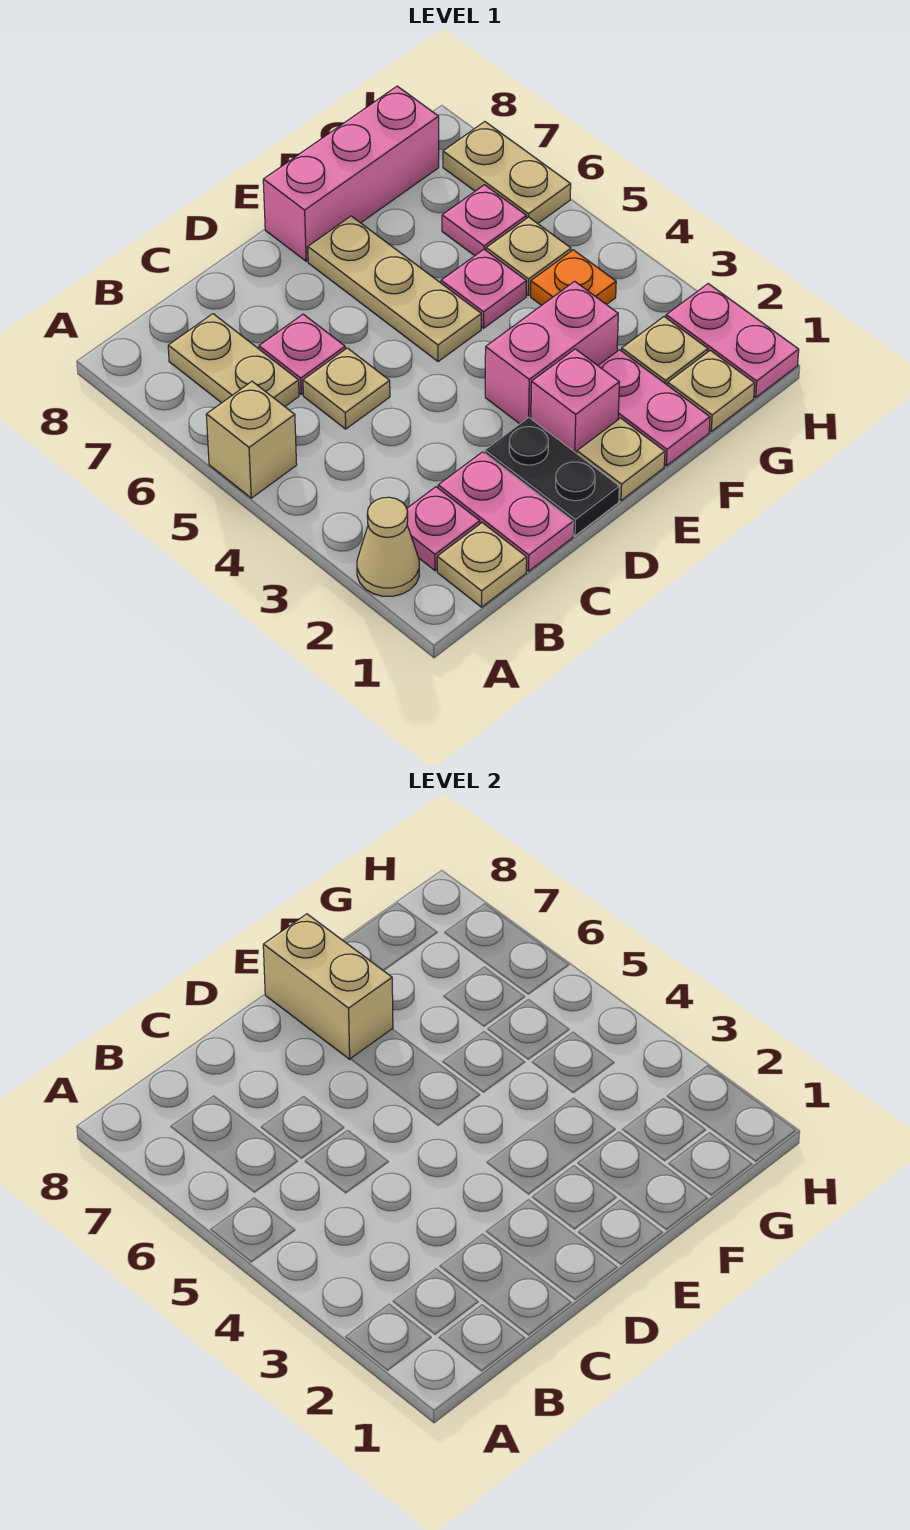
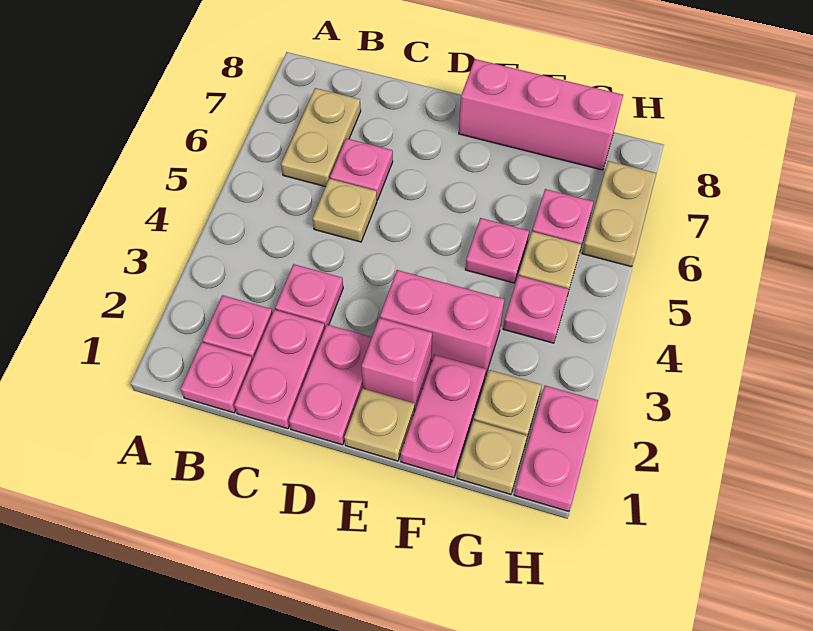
tan 1x1 cone [357,497,419,596] -> none
tan 1x1 brick [206,381,297,498] -> none
tan 1x1 plate [437,523,527,607] -> pink 1x1 plate [180,342,253,413]
none -> pink 1x1 plate [275,264,343,327]
black 1x2 plate [485,418,619,536] -> pink 1x2 plate [289,325,372,445]
tan 1x3 plate [308,216,481,362] -> none
tan 1x2 brick [263,914,393,1059] -> none
orange 1x1 plate [531,250,616,305] -> pink 1x1 plate [503,275,569,343]

